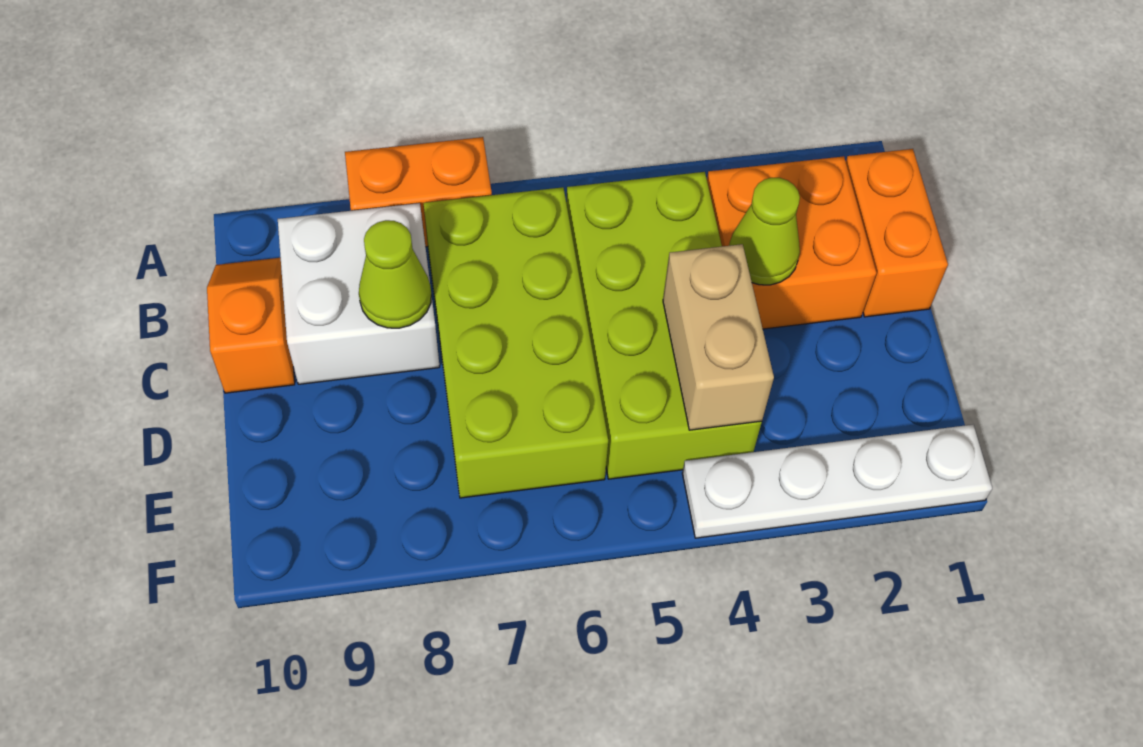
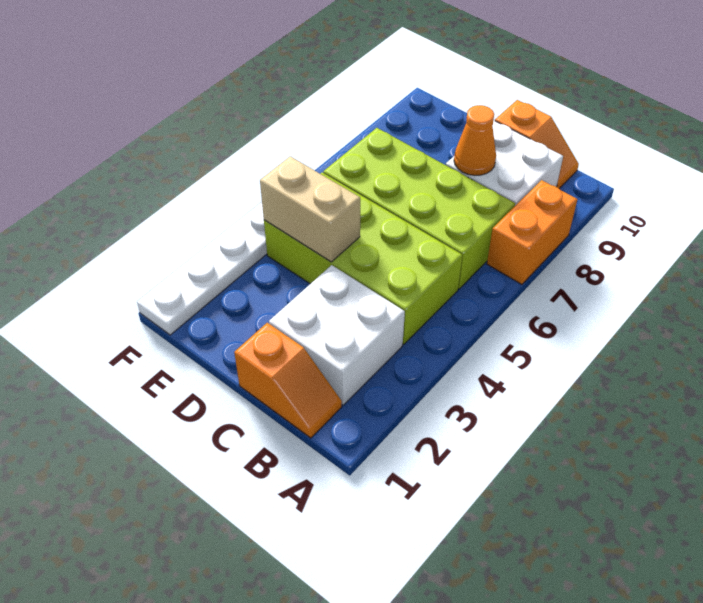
orange 1x2 brick [846,149,948,317] -> orange 1x2 slope [234,323,342,438]
orange 2x2 brick [707,156,876,329] -> white 2x2 brick [269,265,405,405]
lime 1x1 cone [729,178,800,285] -> none
lime 1x1 cone [359,220,431,328] -> orange 1x1 cone [454,105,496,175]

